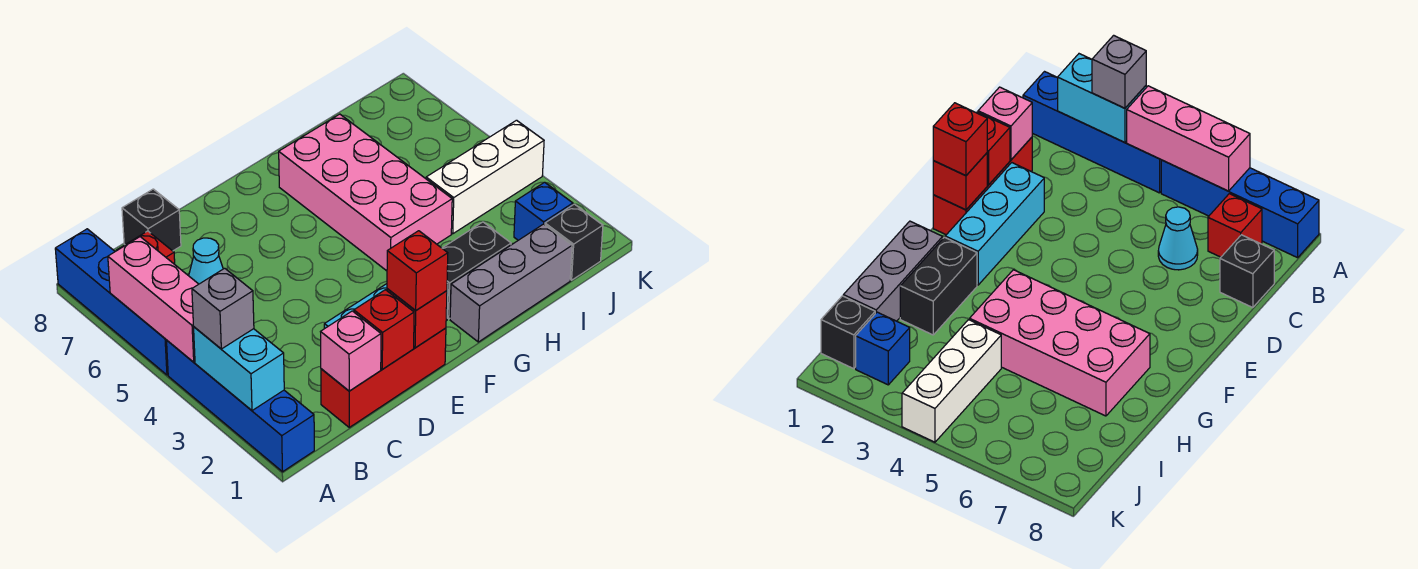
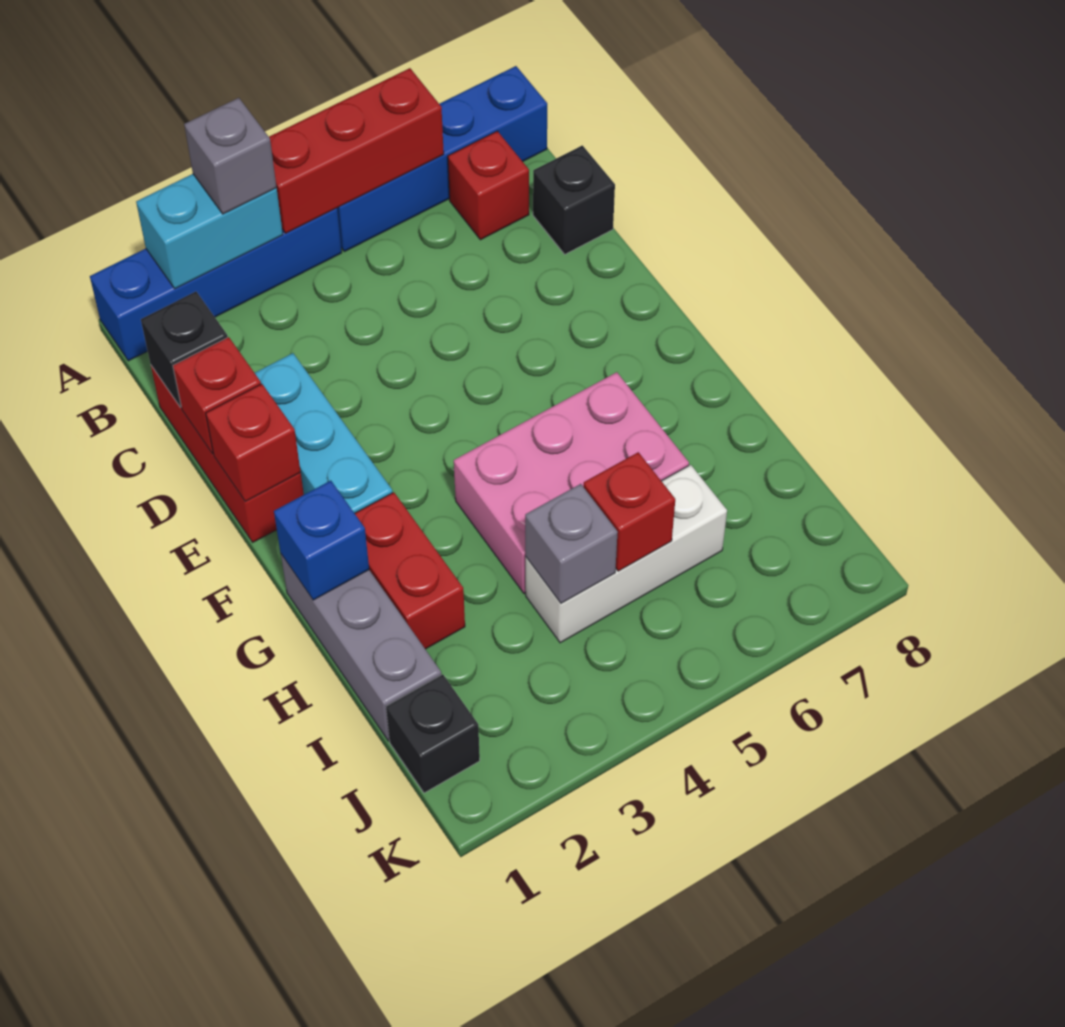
pink 1x3 brick [108,237,198,362] -> red 1x3 brick [269,68,444,233]
pink 1x1 brick [321,311,381,391] -> black 1x1 brick [141,292,228,407]
cyan 1x1 cone [189,238,223,284] -> none
red 1x1 brick [387,231,448,310] -> red 1x1 brick moved to [584,452,675,571]
black 1x2 brick [442,222,511,319] -> red 1x2 brick [355,492,465,649]
pink 2x4 brick [279,114,452,271] -> pink 2x3 brick [454,372,689,594]
white 1x3 brick [426,120,544,234] -> white 1x3 brick turned to [526,465,727,643]
none -> grey 1x1 brick [525,484,618,603]
blue 1x1 brick [514,182,573,240] -> blue 1x1 brick moved to [274,481,369,600]

